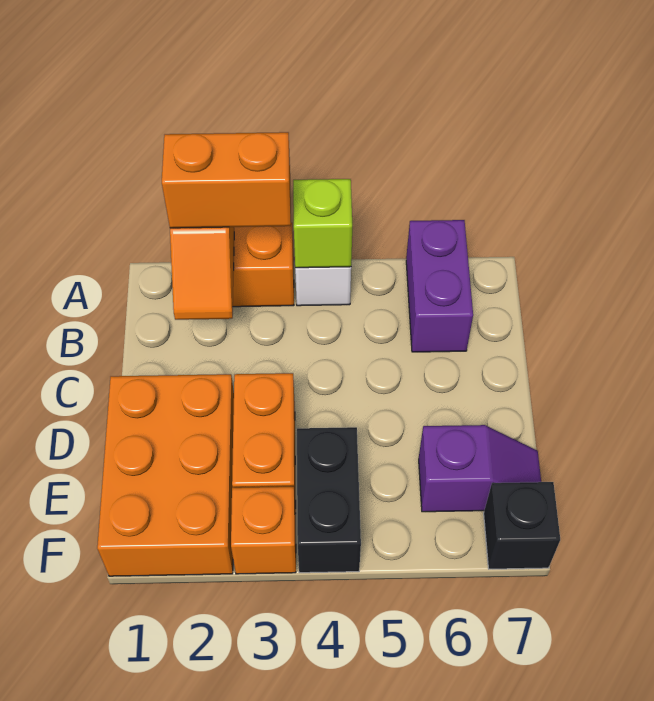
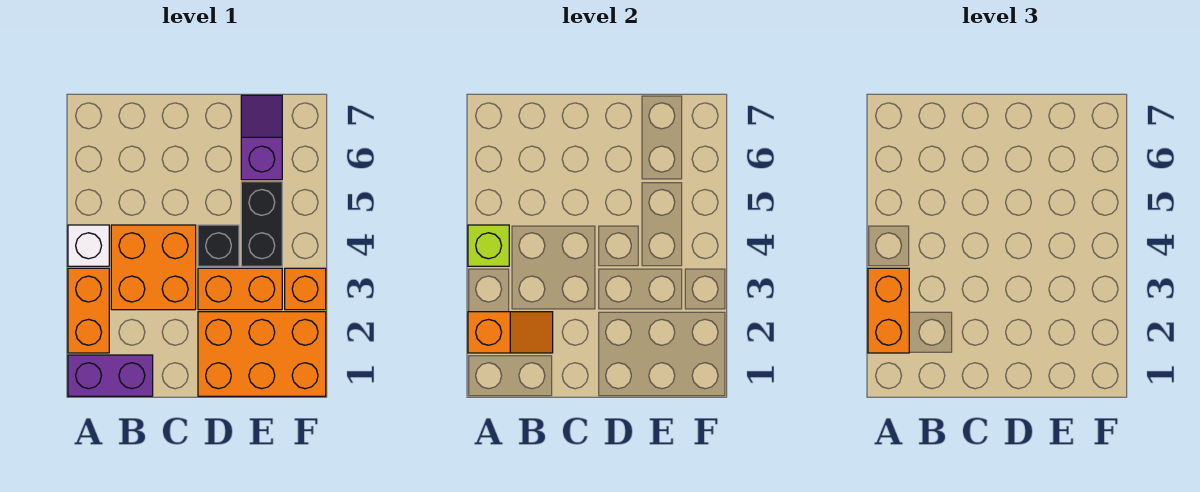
purple 1x2 brick [406,220,473,352] -> purple 1x2 brick moved to [68,355,153,396]
none -> orange 2x2 brick [111,225,196,310]
black 1x2 brick [297,427,361,573] -> black 1x2 brick turned to [241,182,282,266]
black 1x1 brick [484,482,560,569] -> black 1x1 brick moved to [198,225,239,266]

